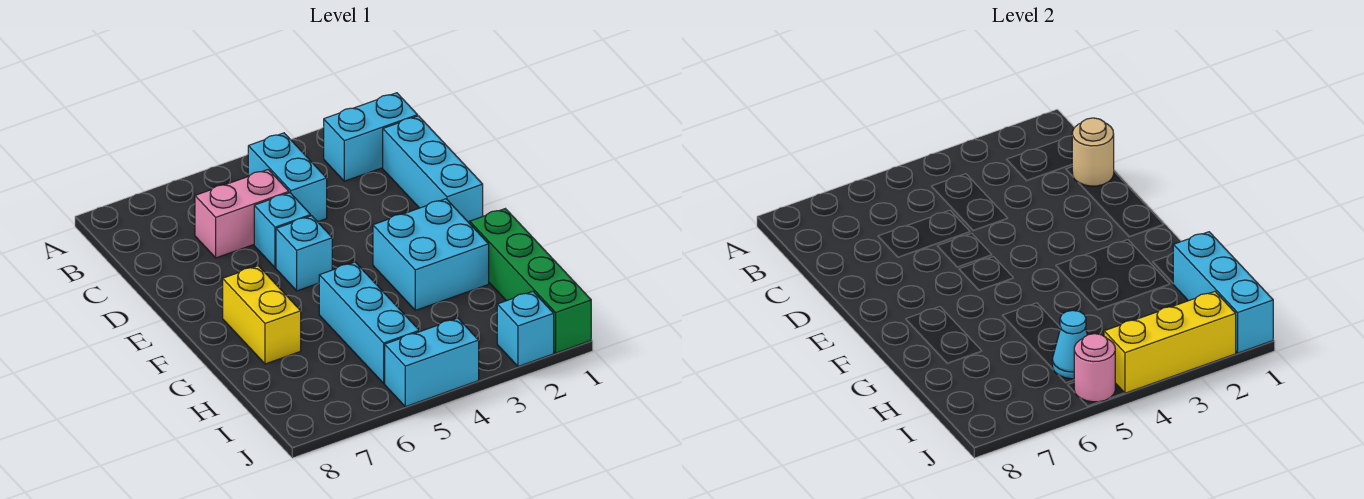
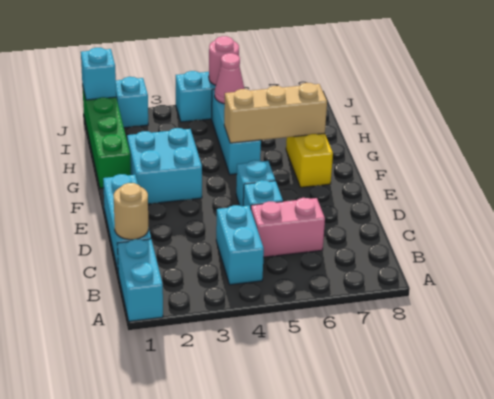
cyan 1x2 brick [324,93,418,181] -> cyan 1x2 brick turned to [117,239,163,321]
none -> tan 1x3 brick [224,83,327,143]
cyan 1x3 brick [1173,232,1273,353] -> cyan 1x1 brick [81,48,116,100]
cyan 1x1 cone [1053,311,1087,379] -> pink 1x1 cone [215,53,244,104]
yellow 1x3 brick [1104,292,1236,393] -> none

